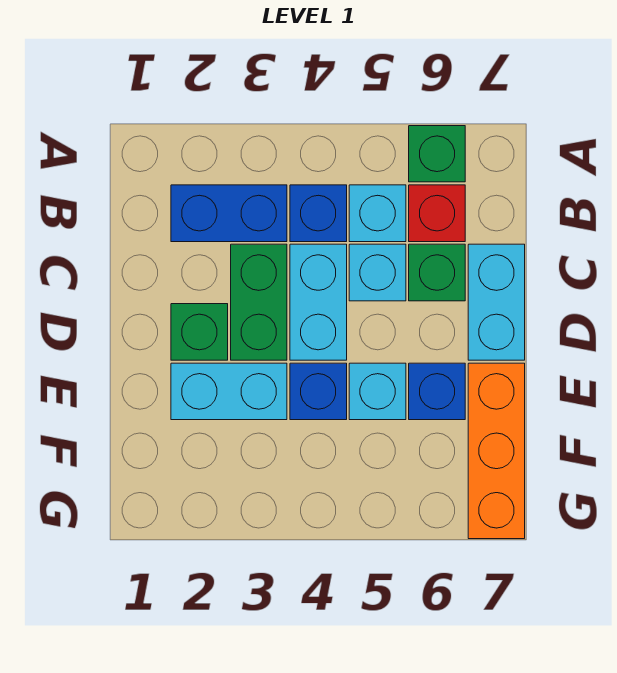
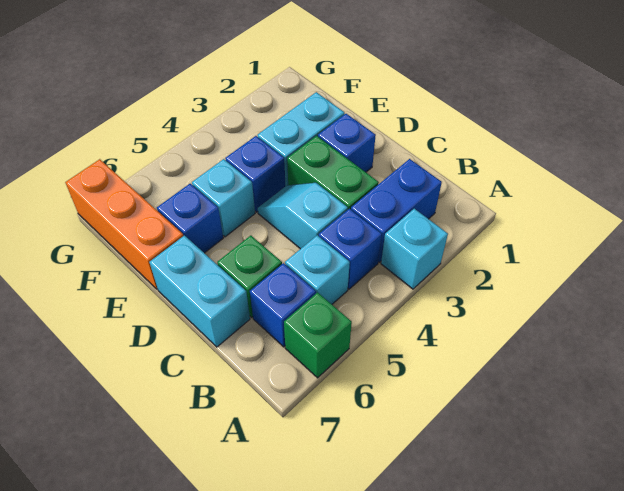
red 1x1 brick [409,185,465,242] -> blue 1x1 brick [250,263,316,347]
cyan 1x2 brick [290,244,347,360] -> cyan 1x2 slope [258,183,348,249]
cyan 1x1 brick [349,244,406,301] -> cyan 1x1 brick moved to [381,209,448,289]
green 1x1 brick [171,304,228,360] -> blue 1x1 brick [318,114,376,172]

